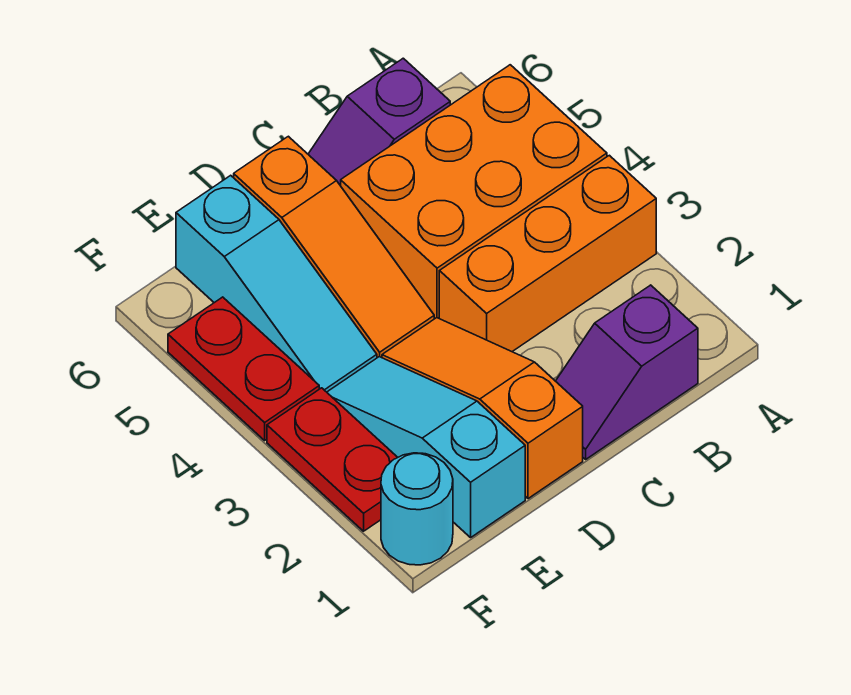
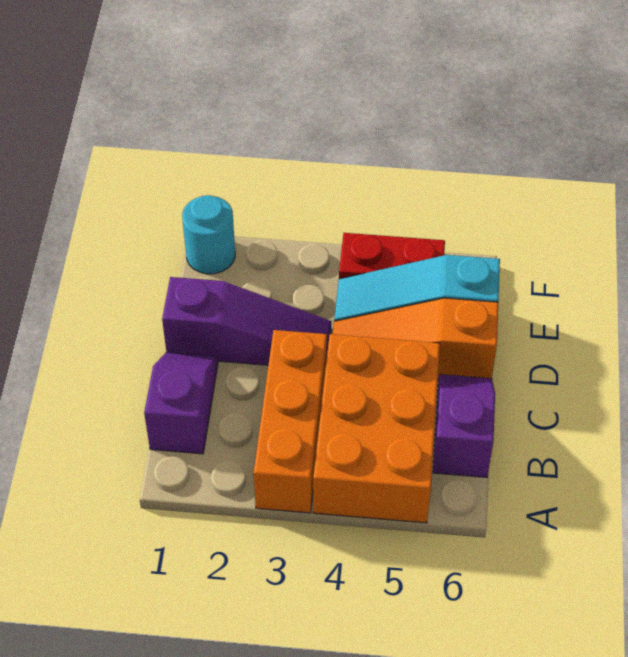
orange 1x3 slope [382,318,583,499] -> purple 1x3 slope [162,277,331,365]
cyan 1x3 slope [327,357,525,538] -> none
red 1x2 plate [267,388,398,531] -> none

